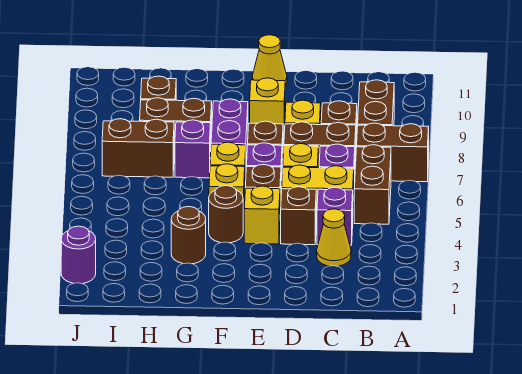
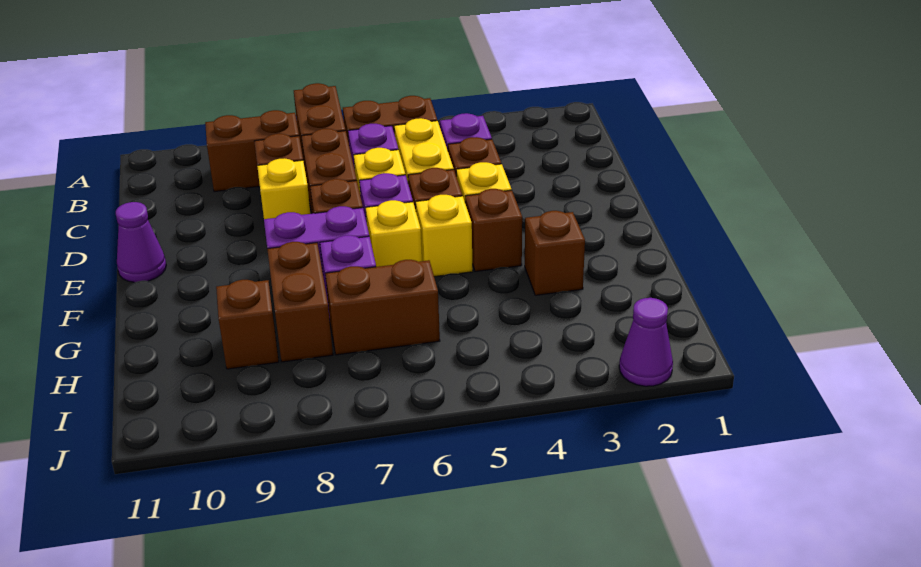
yellow 1x1 cone [317,209,351,266] -> none
yellow 1x1 brick [250,78,285,136] -> none
yellow 1x1 cone [252,35,287,86] -> purple 1x1 cone [116,202,166,282]
brown 1x1 round brick [209,186,243,243] -> brown 1x1 brick [465,189,522,271]
brown 1x1 round brick [171,207,206,264] -> brown 1x1 brick [525,211,585,295]
brown 1x2 brick [102,119,174,177] -> brown 1x2 brick turned to [325,260,440,355]
purple 1x1 round brick [61,226,96,284] -> purple 1x1 cone [619,298,673,386]

